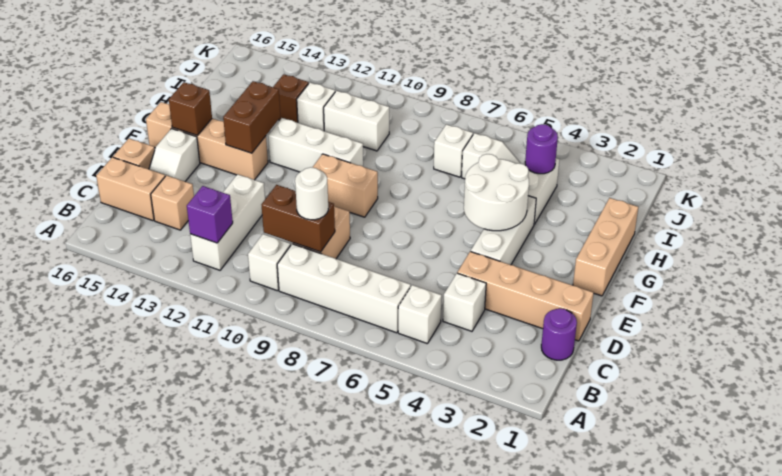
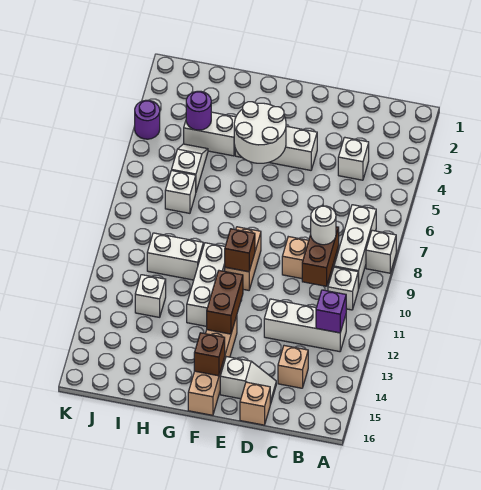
white 1x1 brick [398,285,442,344] -> white 1x1 brick moved to [366,230,396,273]
white 1x4 brick [277,244,411,333] -> white 1x3 brick [334,205,376,289]
purple 1x1 round brick [541,308,577,360] -> purple 1x1 round brick moved to [135,100,160,139]
tan 1x2 brick [96,157,165,221] -> none
tan 1x4 brick [457,251,594,341] -> none
tan 1x3 brick [573,198,638,296] -> none
brown 1x2 brick [223,81,280,153] -> brown 1x2 brick turned to [207,271,243,334]
white 1x2 brick [324,91,389,151] -> white 1x2 brick turned to [147,233,203,280]
brown 1x1 brick [273,74,309,123] -> brown 1x1 brick moved to [225,229,255,272]

